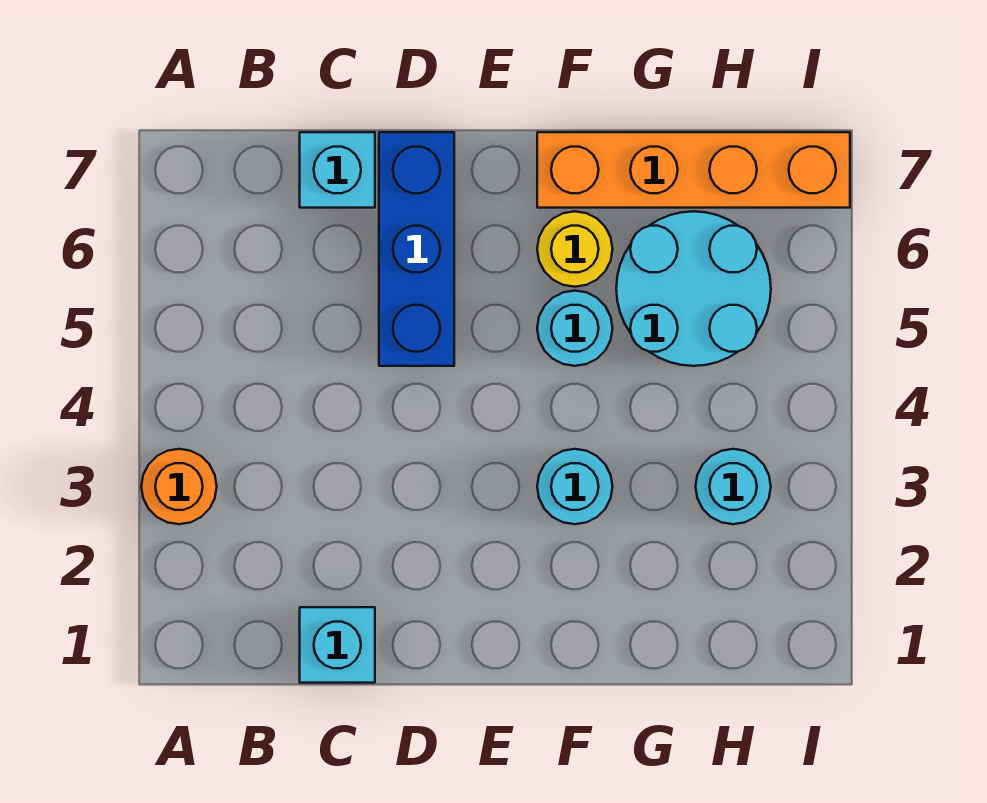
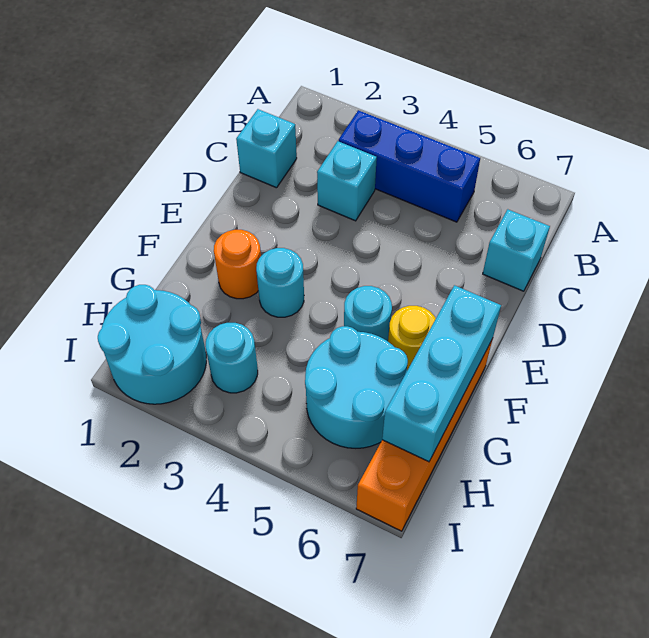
orange 1x1 round brick [141,449,217,524] -> orange 1x1 round brick moved to [214,230,261,299]
none -> cyan 1x1 brick [317,141,377,221]
blue 1x3 brick [379,132,454,366] -> blue 1x3 brick moved to [339,110,480,222]
none -> cyan 1x3 brick [382,285,501,462]
none -> cyan 2x2 round brick [98,285,206,404]

